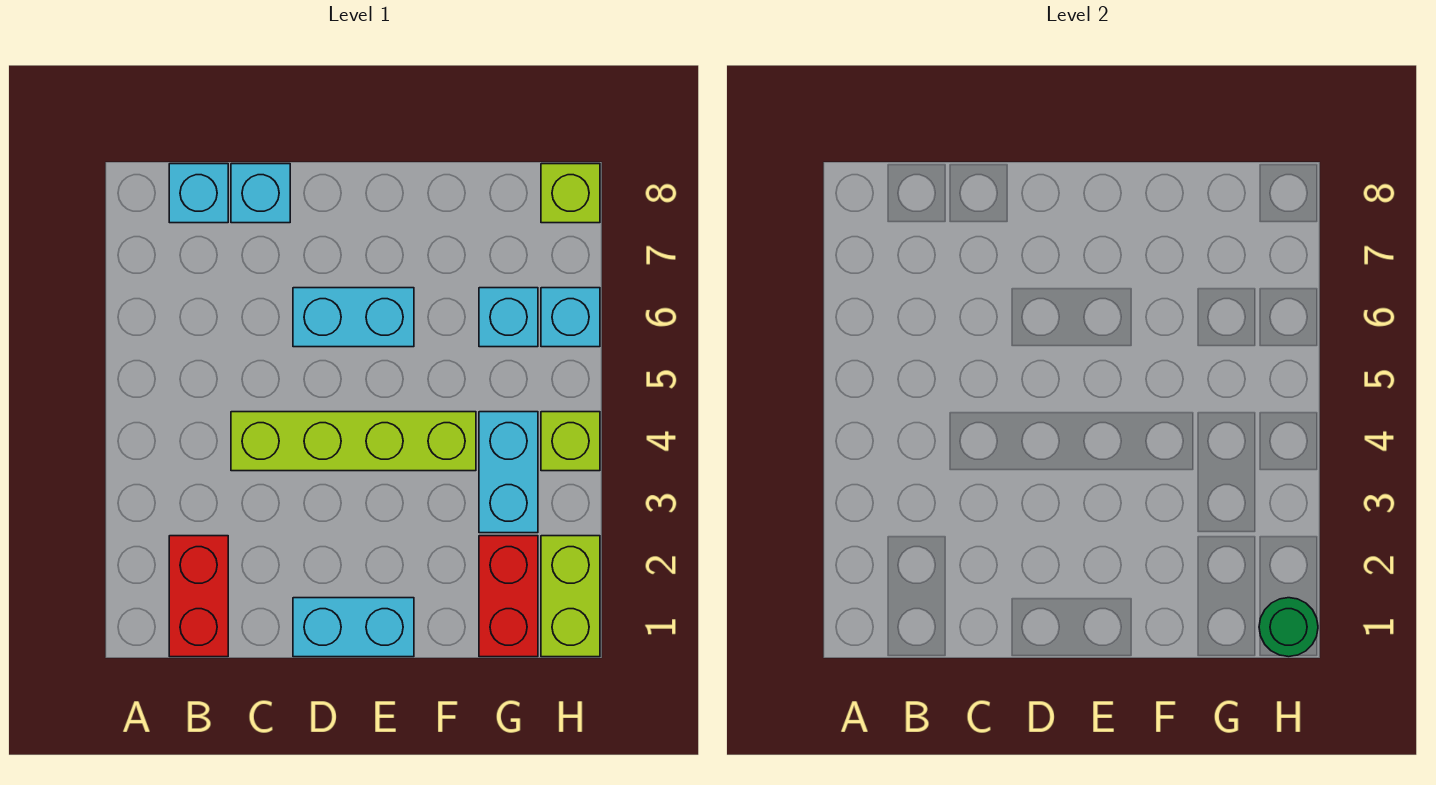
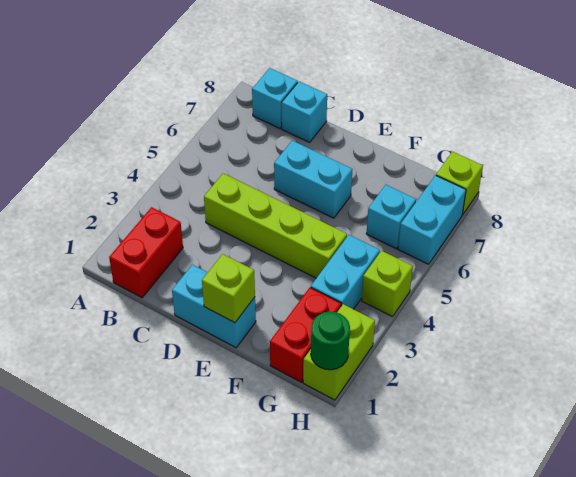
none -> lime 1x1 brick [202,254,255,323]
cyan 1x1 brick [541,288,600,347] -> cyan 1x2 brick [398,176,466,264]

